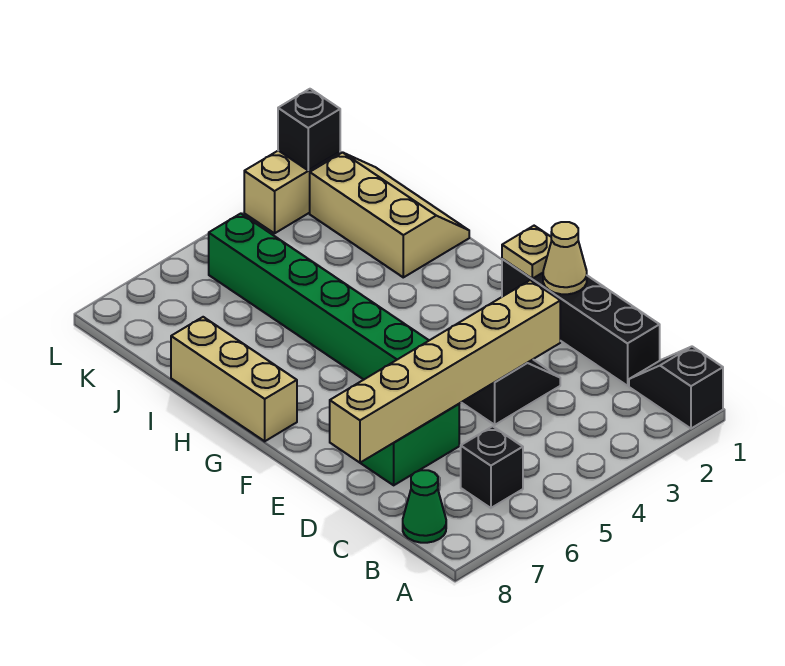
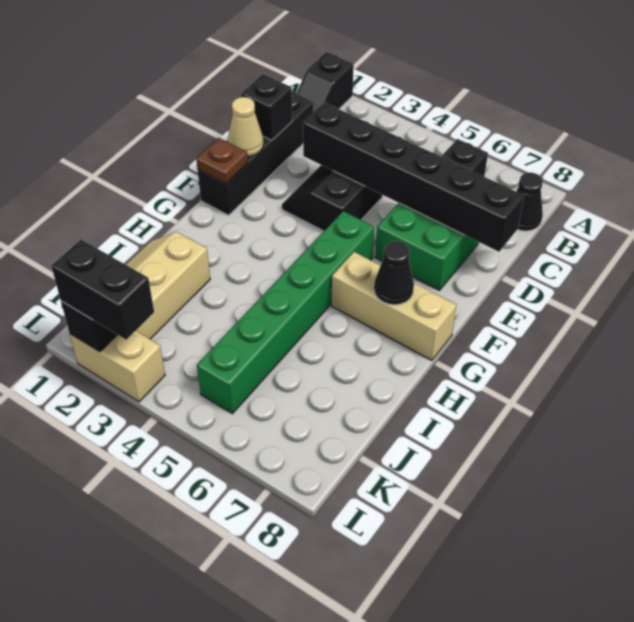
green 1x1 cone [403,470,446,543] -> black 1x1 cone [516,172,543,231]
none -> black 1x1 brick [241,74,292,140]
tan 1x6 brick [330,280,560,463] -> black 1x6 brick [303,103,524,252]
tan 1x1 plate [502,226,552,279] -> brown 1x1 plate [196,138,248,184]
none -> black 1x1 cone [374,241,414,305]
tan 1x3 brick [171,317,297,441] -> tan 1x3 brick turned to [332,252,456,360]
none -> black 1x2 brick [51,240,154,340]

